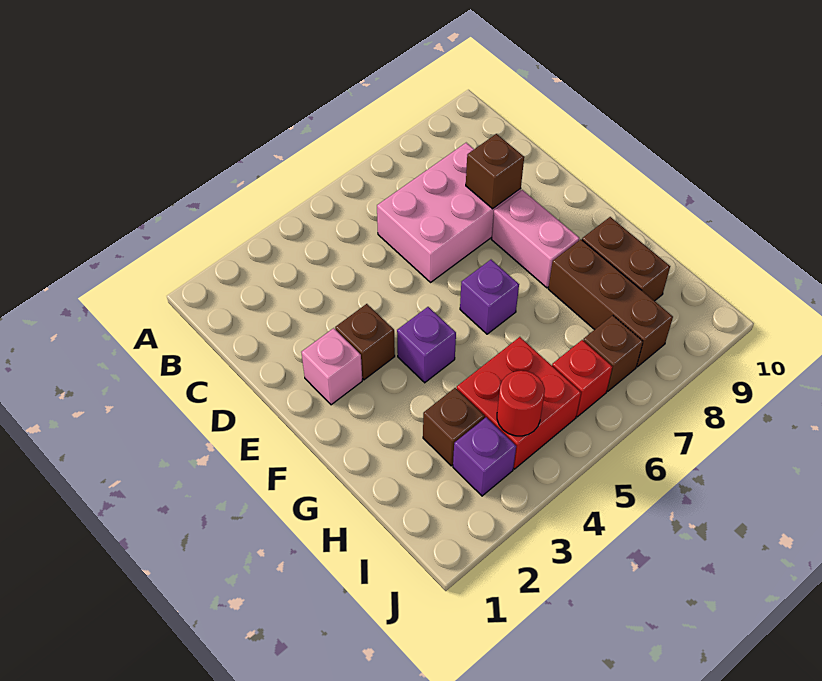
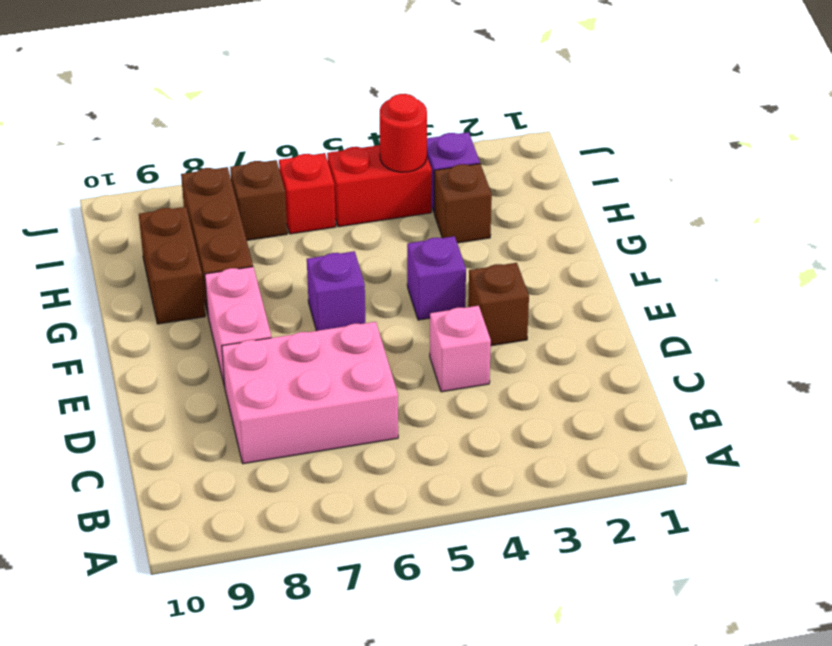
brown 1x1 brick [466,134,524,209] -> none
pink 1x1 brick [301,328,362,405] -> pink 1x1 brick moved to [430,306,491,392]
red 2x2 brick [457,337,581,469] -> red 1x2 brick [327,145,432,227]

